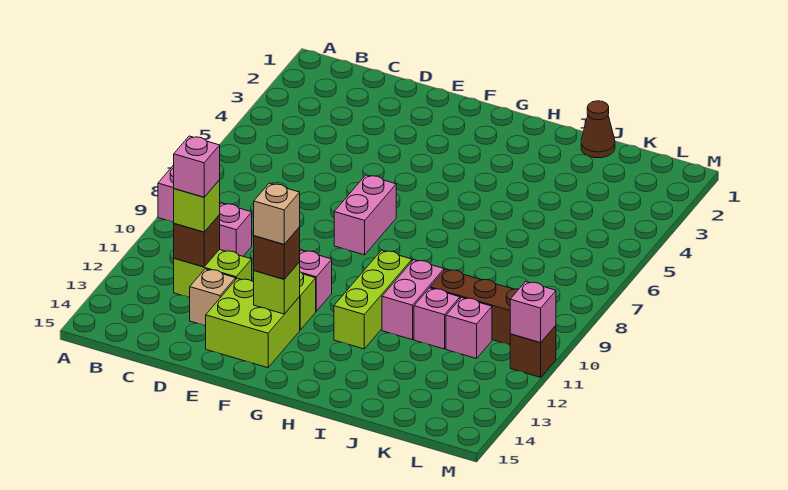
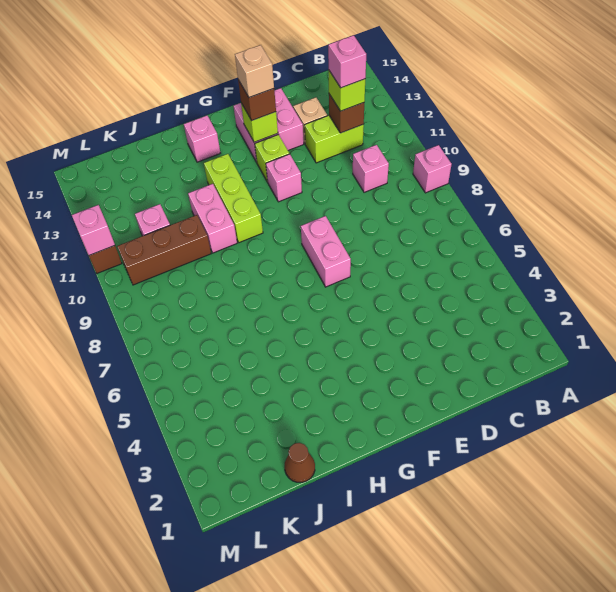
lime 2x2 brick [206,278,300,368] -> pink 2x2 brick [234,88,304,162]
pink 1x1 brick [414,288,460,349] -> pink 1x1 brick moved to [184,115,220,162]

